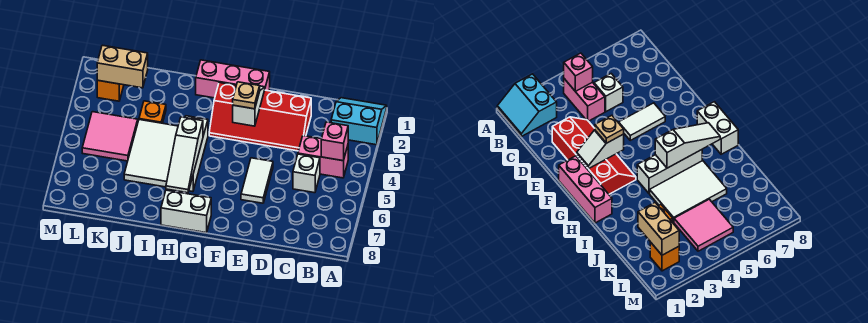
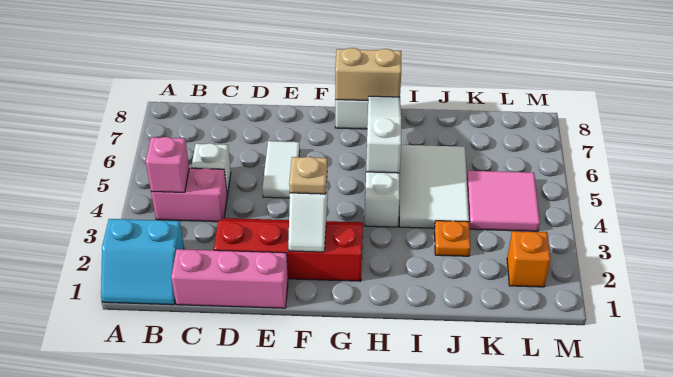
pink 1x3 brick [196,60,270,98] -> pink 1x3 brick moved to [171,249,288,308]
tan 1x2 brick [97,45,148,88] -> tan 1x2 brick moved to [335,48,401,100]

